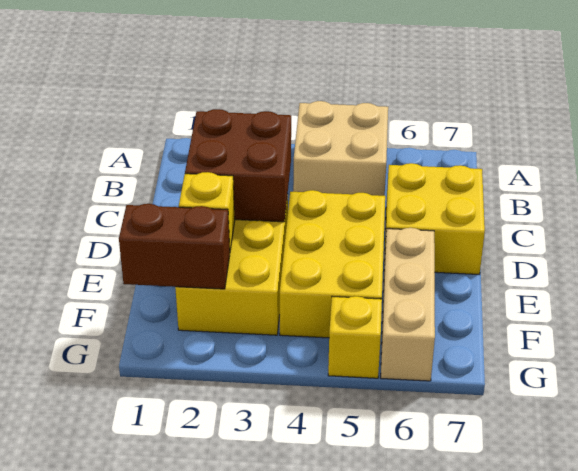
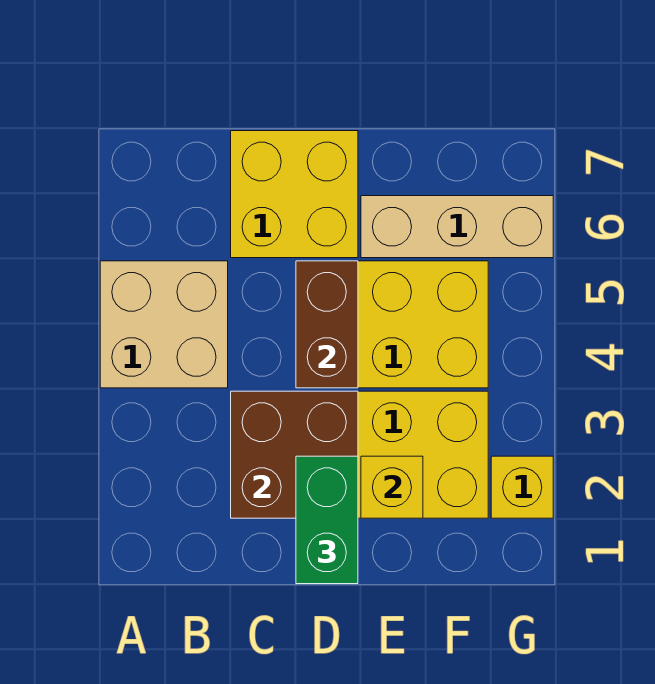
none -> green 1x2 brick [296,456,358,584]
brown 1x2 brick [119,204,230,289] -> brown 1x2 brick moved to [296,261,358,388]
yellow 1x1 brick [328,296,382,378] -> yellow 1x1 brick moved to [491,456,553,518]

